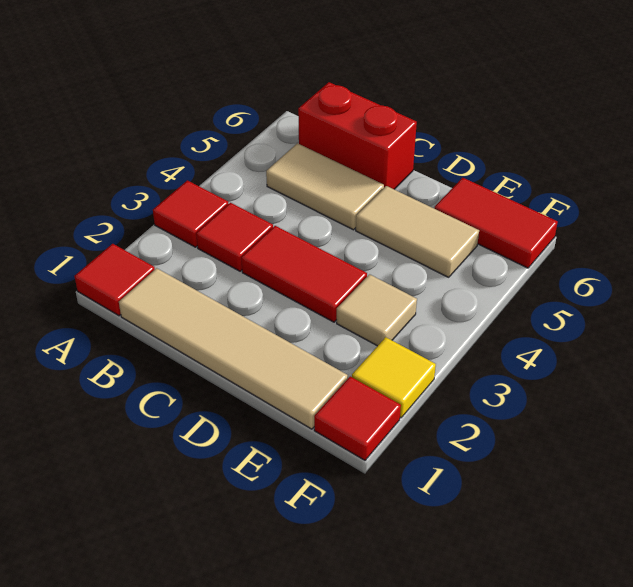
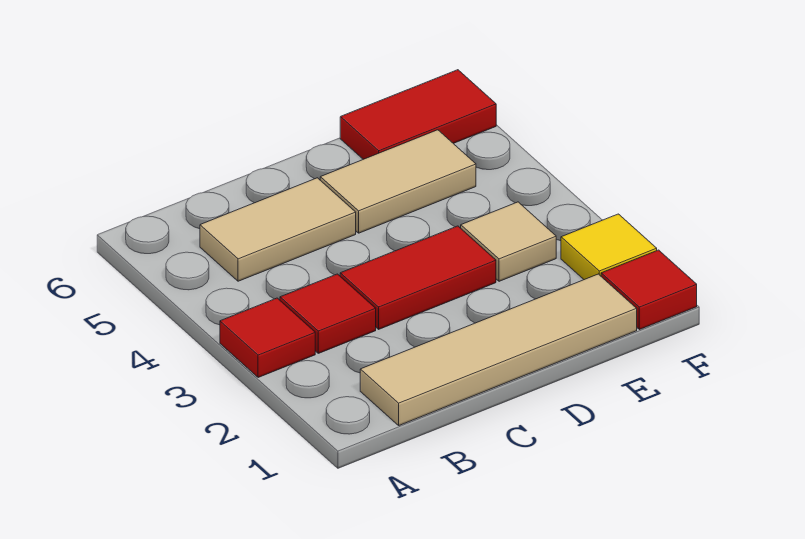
red 1x1 tile [74,244,155,316] -> none
red 1x2 brick [298,82,417,189] -> none

